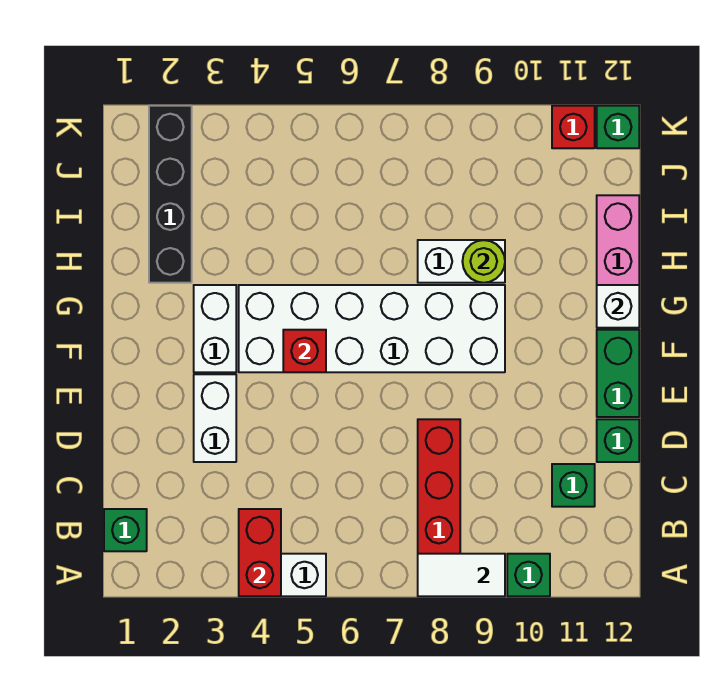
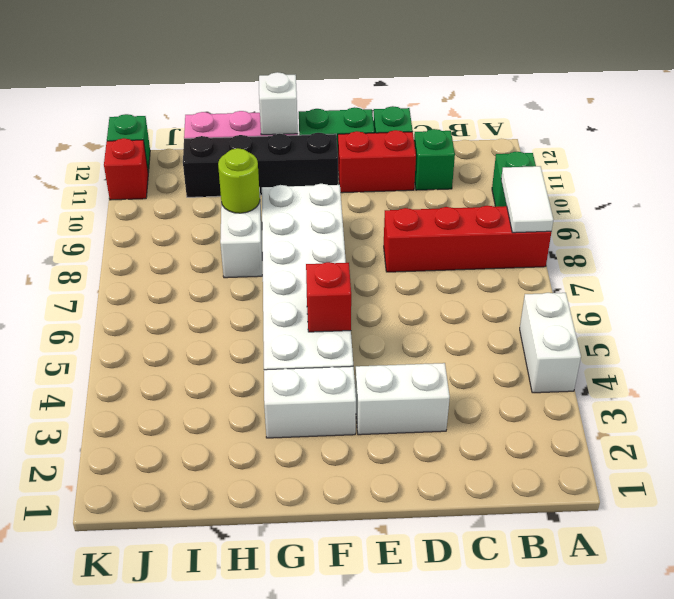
red 1x2 brick [239,509,281,596] -> red 1x2 brick moved to [338,130,416,193]
green 1x1 brick [104,509,147,551] -> none
black 1x4 brick [149,106,192,283] -> black 1x4 brick moved to [183,133,338,197]

